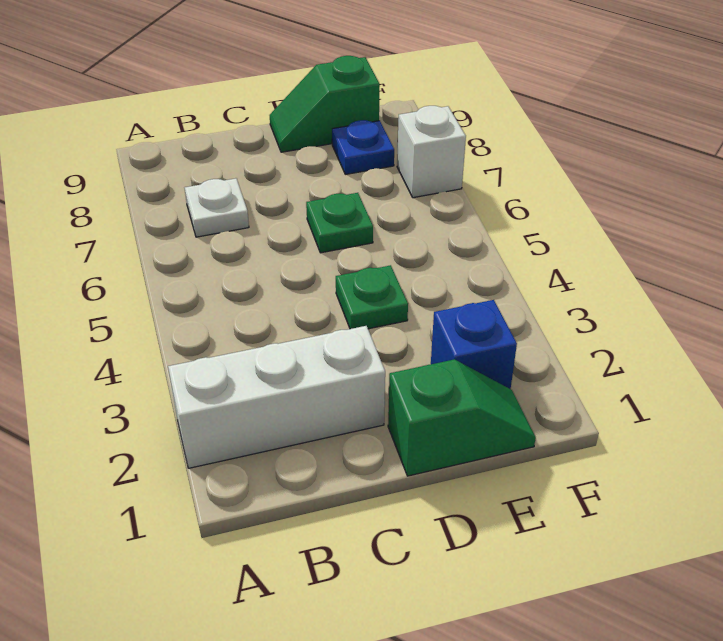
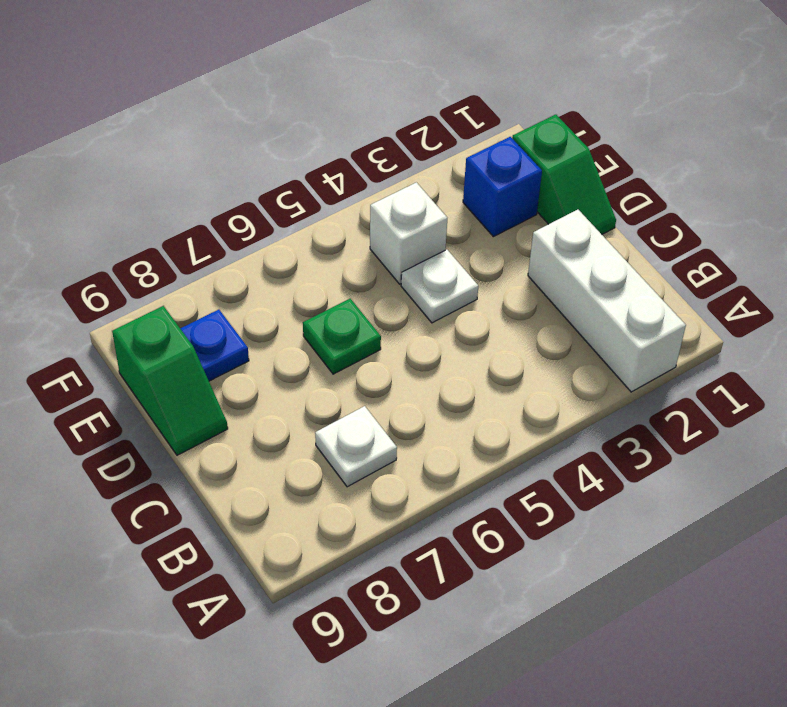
green 1x2 slope [388,359,536,476] -> green 1x2 slope turned to [512,115,616,234]
green 1x1 plate [336,265,408,329] -> white 1x1 plate [401,250,478,323]
white 1x1 brick [397,106,466,198] -> white 1x1 brick moved to [370,182,447,284]

